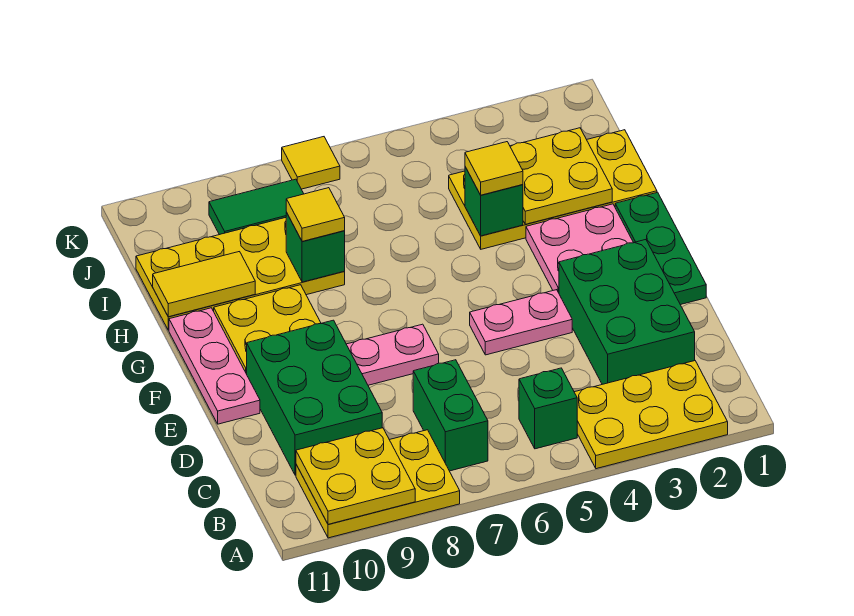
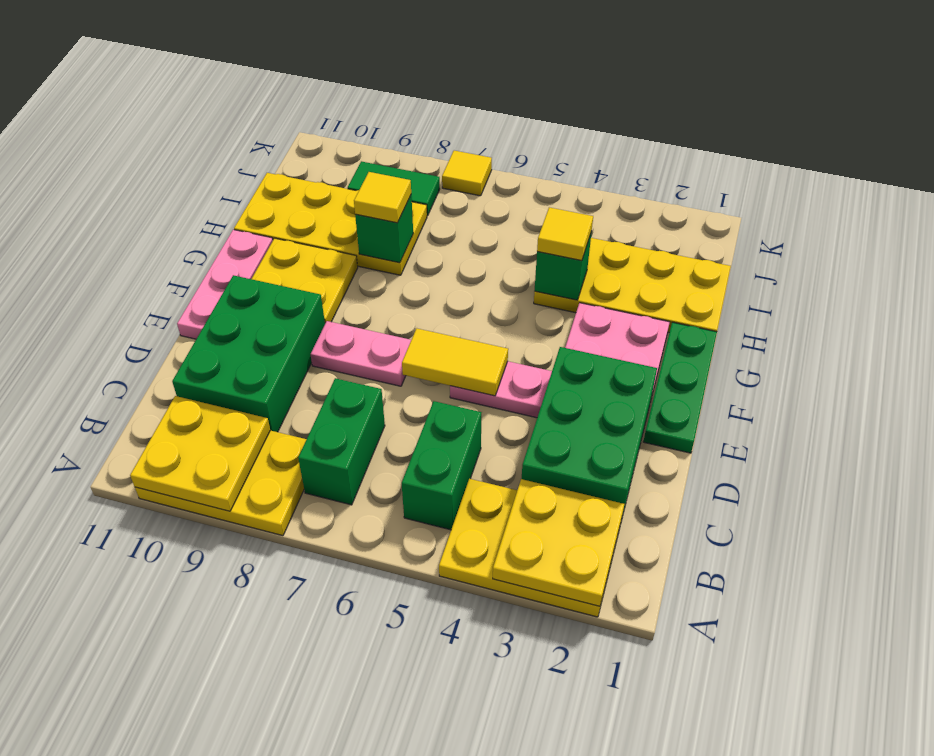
green 1x1 brick [519,368,577,449] -> green 1x2 brick [402,401,481,530]
yellow 2x2 plate [510,128,612,224] -> yellow 2x2 plate moved to [493,479,624,606]
yellow 1x2 tile [153,252,255,317] -> yellow 1x2 tile moved to [402,328,508,396]

